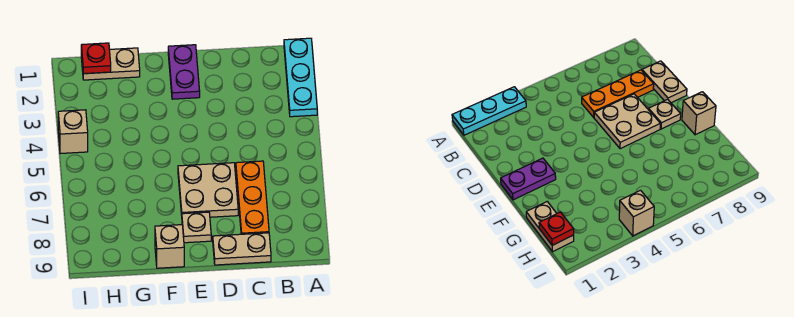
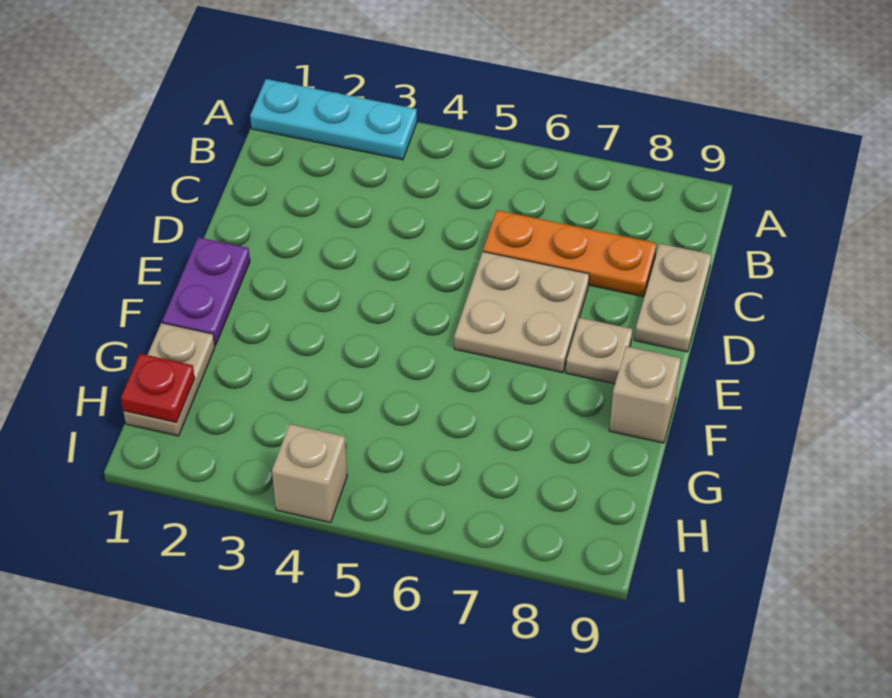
purple 1x2 plate [168,45,200,99] -> purple 1x2 plate turned to [162,237,250,345]

